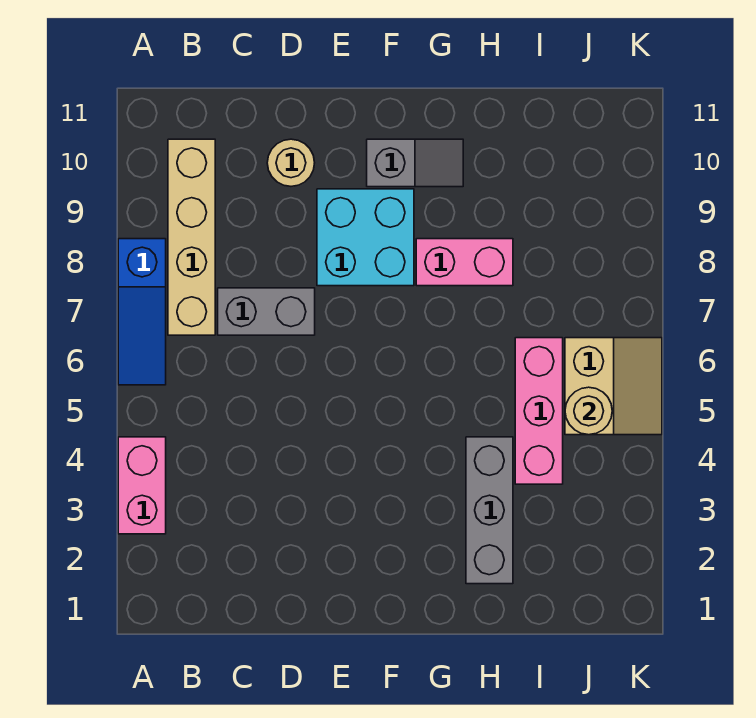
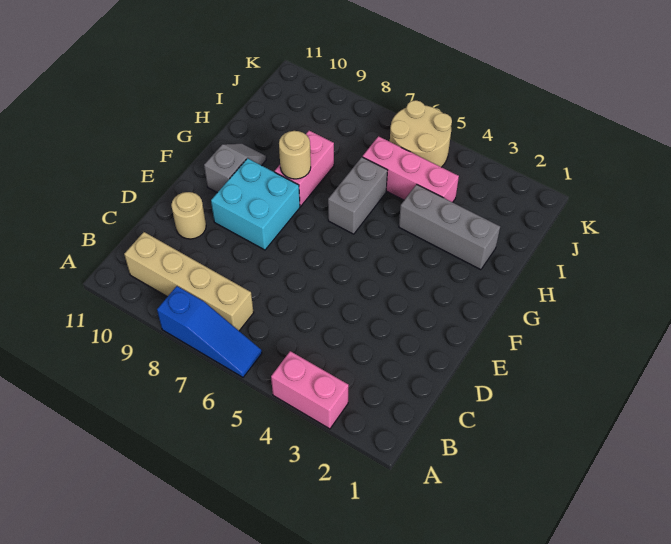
grey 1x2 brick [218,288,315,335] -> grey 1x2 brick moved to [328,157,388,234]
tan 2x2 slope [565,338,662,435] -> tan 2x2 round brick [390,100,452,167]
tan 1x1 round brick [565,387,612,435] -> tan 1x1 round brick moved to [279,131,311,179]

